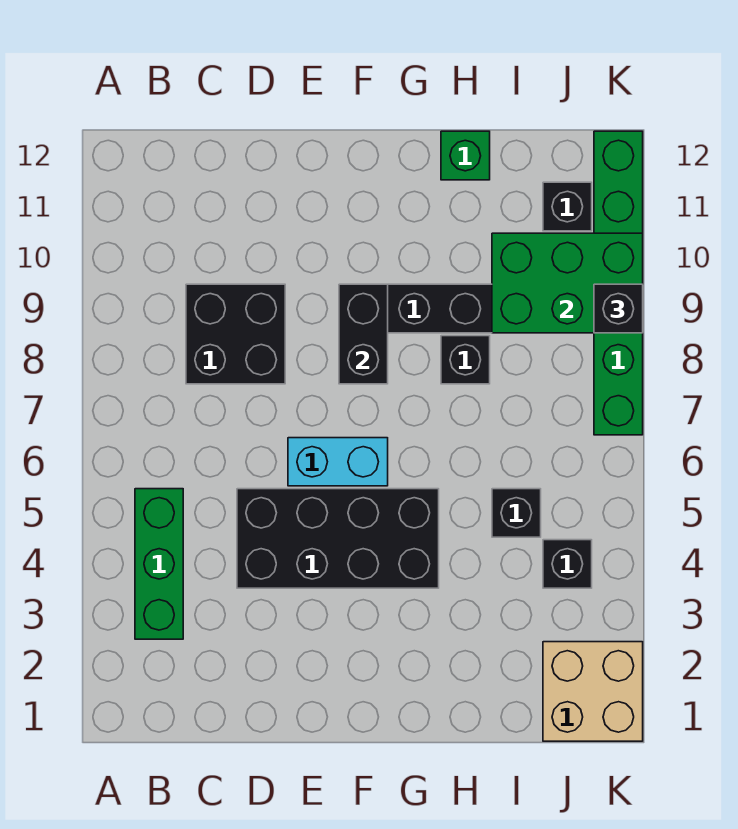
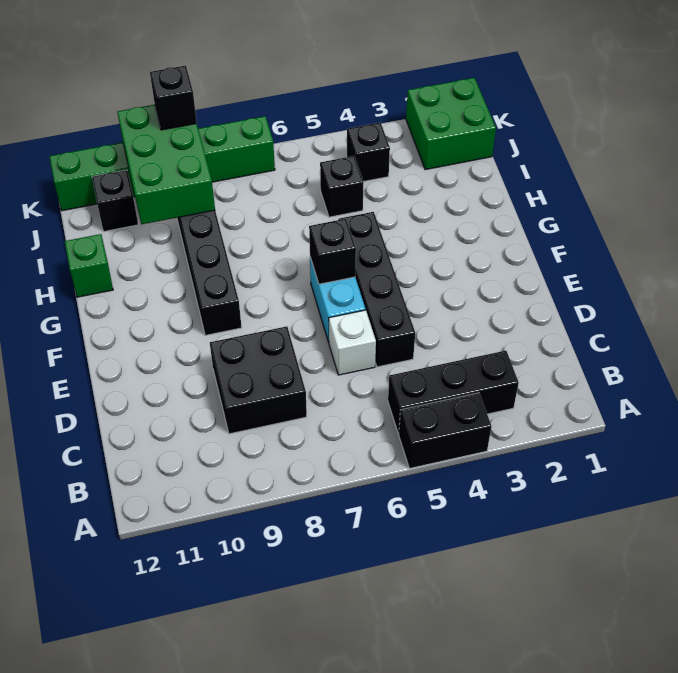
green 1x3 brick [135,489,183,639] -> black 1x3 brick [388,351,519,434]
black 2x4 brick [237,489,439,588] -> black 1x4 brick [338,212,415,367]
none -> white 1x1 brick [329,310,376,375]
black 1x2 brick [339,284,388,384] -> black 1x2 brick moved to [399,393,492,468]
black 1x1 brick [441,336,490,384] -> black 1x1 brick moved to [309,219,356,284]
tan 2x2 brick [543,642,643,741] -> green 2x2 brick [406,78,496,170]

